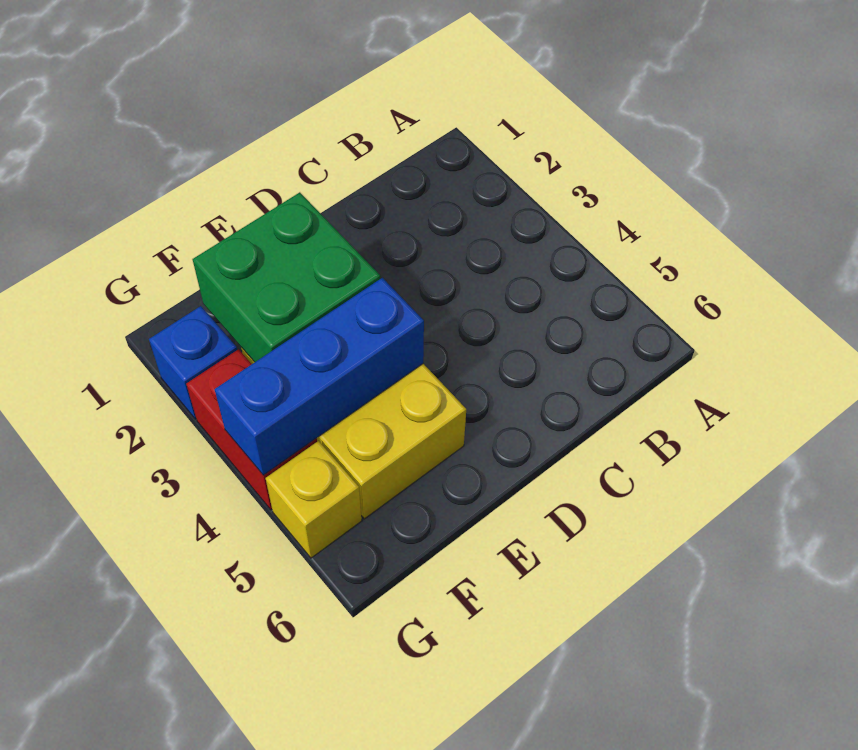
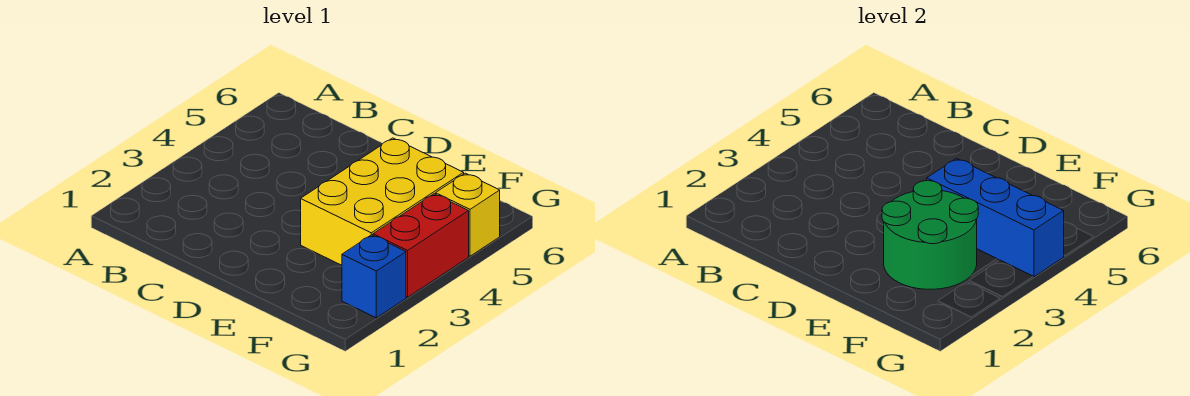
green 2x2 brick [193,192,380,362] -> green 2x2 round brick [882,181,978,289]

